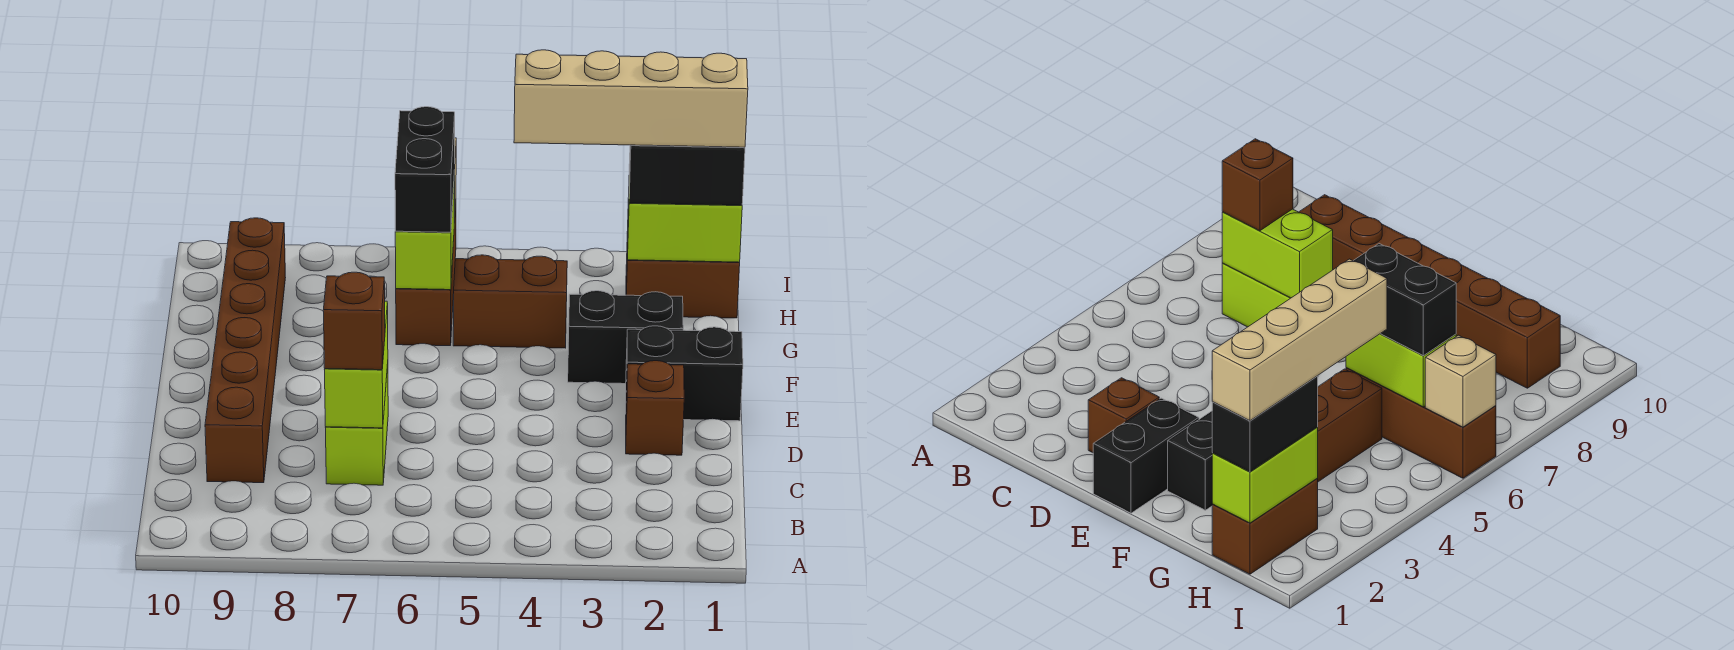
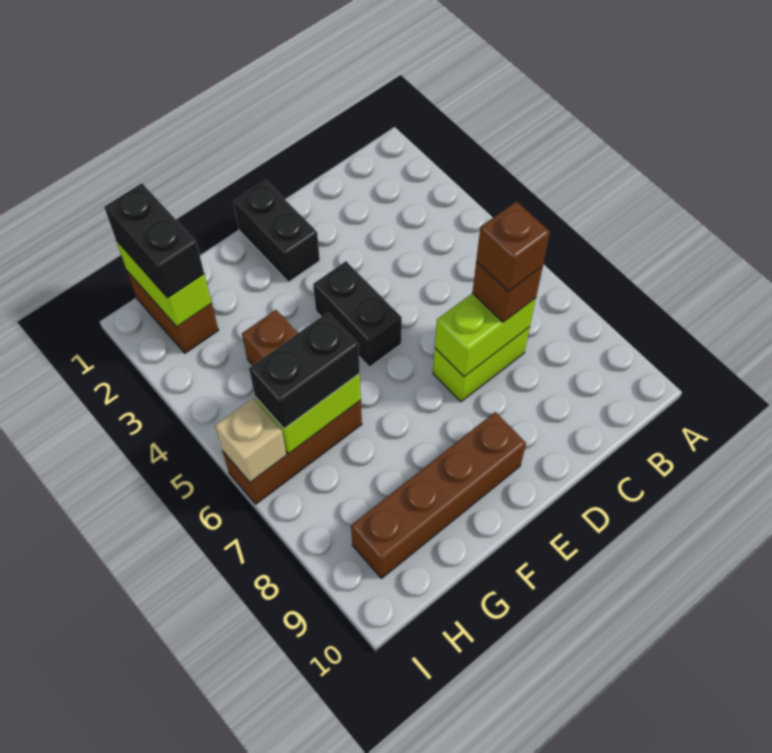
brown 1x6 brick [205,218,286,483] -> brown 1x4 brick [351,412,526,578]
brown 1x1 brick [626,361,684,455] -> brown 1x1 brick moved to [476,201,550,292]
black 1x2 brick [568,291,683,384] -> black 1x2 brick moved to [313,261,402,367]
tan 1x4 brick [514,50,748,147] -> none

